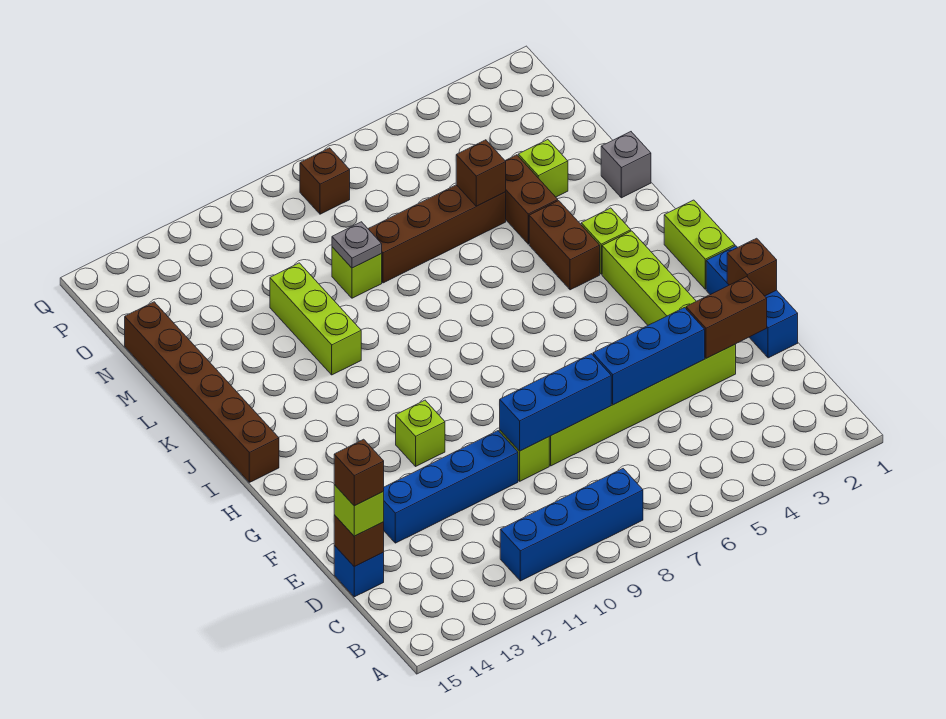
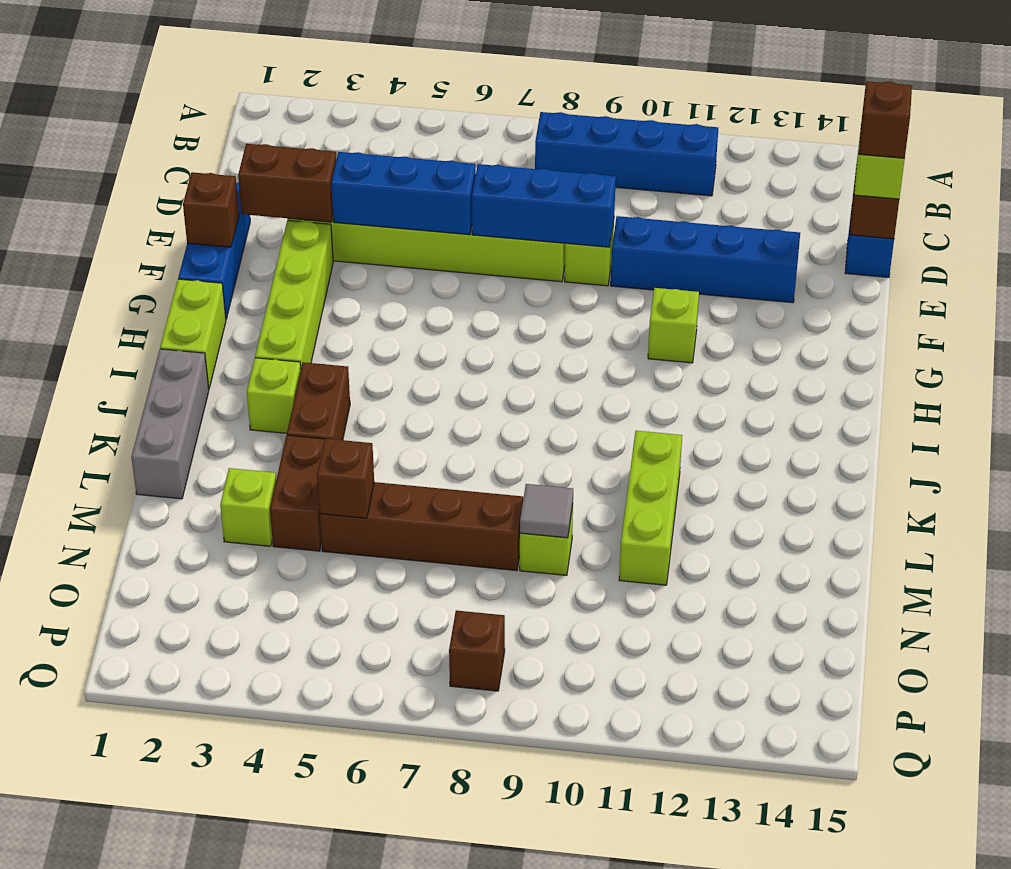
brown 1x6 brick [125,302,279,482] -> none
grey 1x1 brick [601,132,651,198] -> grey 1x3 brick [131,349,209,499]
grey 1x1 plate [332,222,382,268] -> grey 1x1 tile [520,484,573,538]

